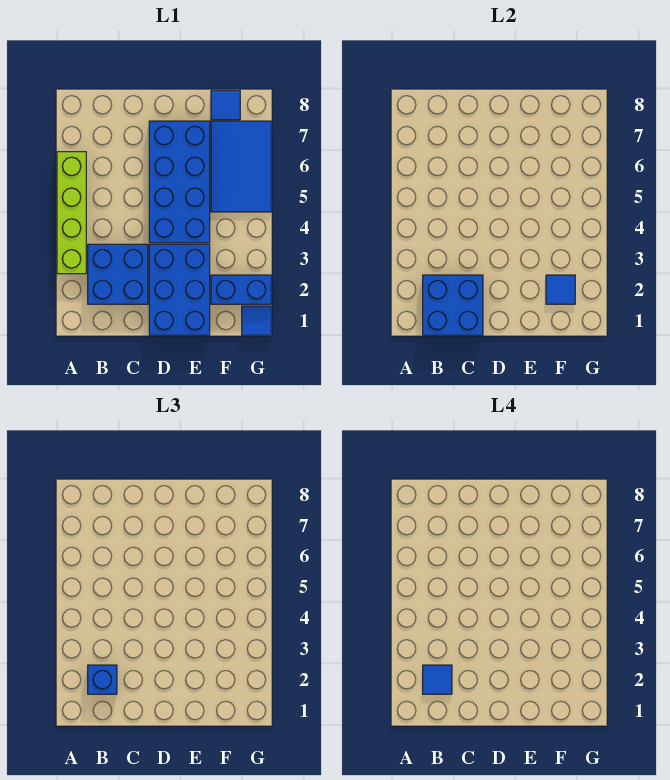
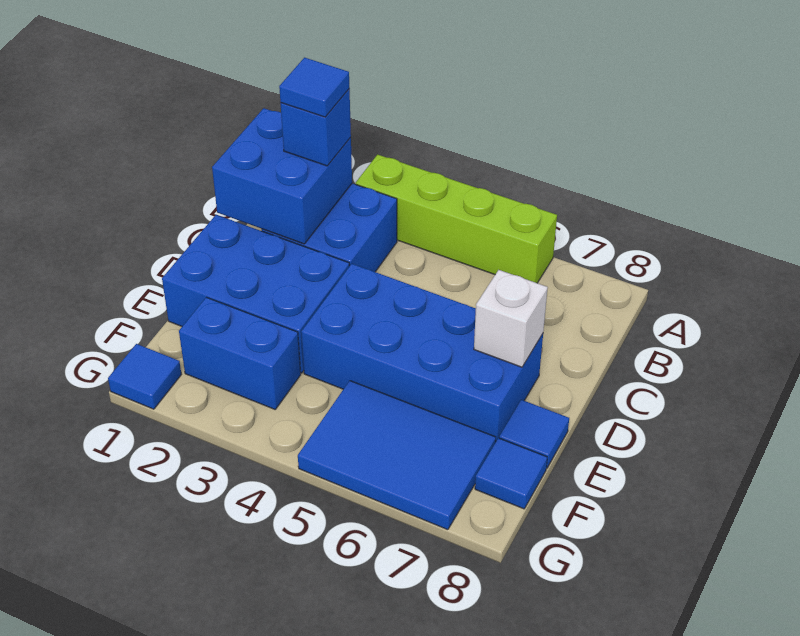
none -> white 1x1 brick [474,270,548,367]
blue 1x2 brick [211,275,271,304] -> blue 1x2 brick turned to [179,297,301,409]
blue 1x1 tile [546,275,575,304] -> blue 1x1 tile moved to [499,400,569,468]

